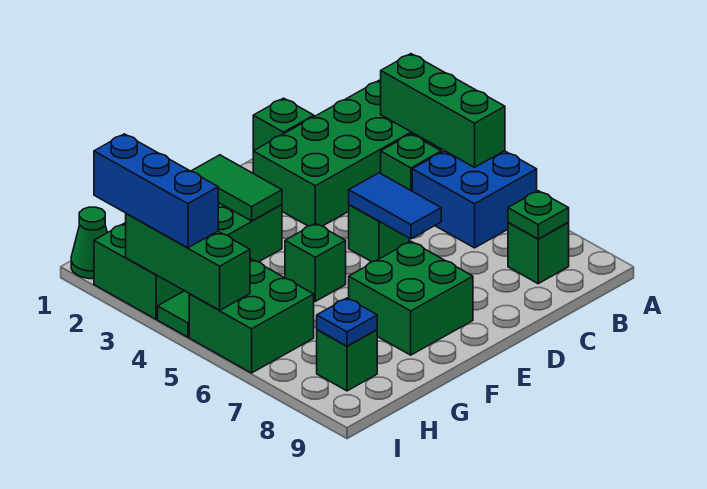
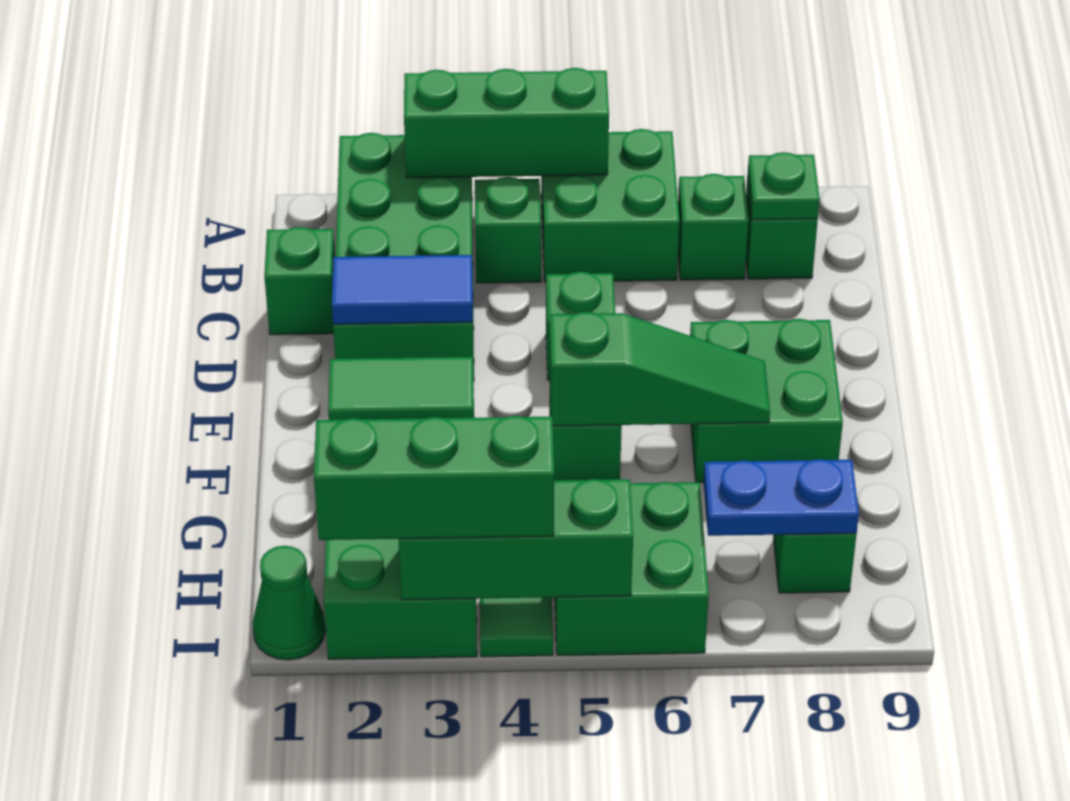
blue 2x2 brick [412,151,537,248] -> green 2x2 brick [541,129,680,282]
none -> green 1x1 brick [678,174,749,280]
blue 1x2 tile [349,173,441,239] -> blue 1x2 tile moved to [332,255,473,324]
none -> green 1x3 slope [550,312,770,426]
blue 1x1 plate [317,298,377,346] -> blue 1x2 plate [704,459,859,536]
blue 1x3 brick [94,134,218,248] -> green 1x3 brick [314,416,554,540]

